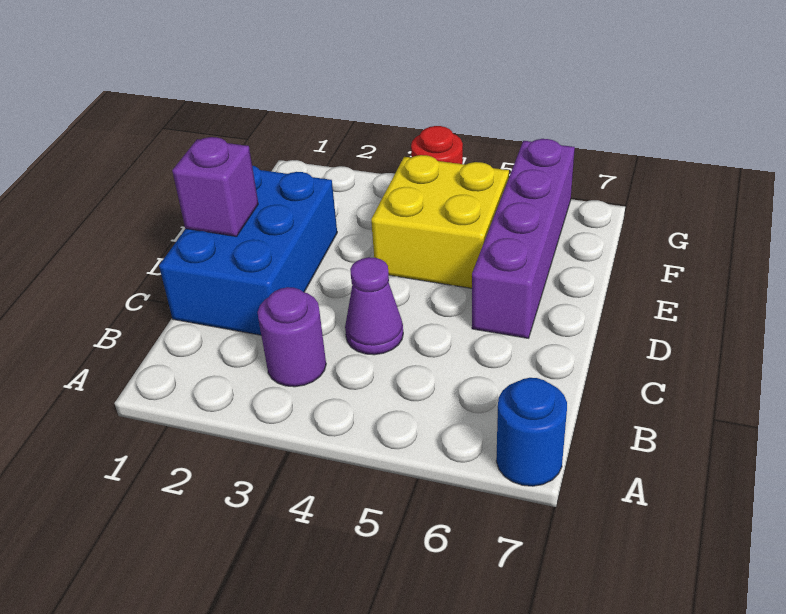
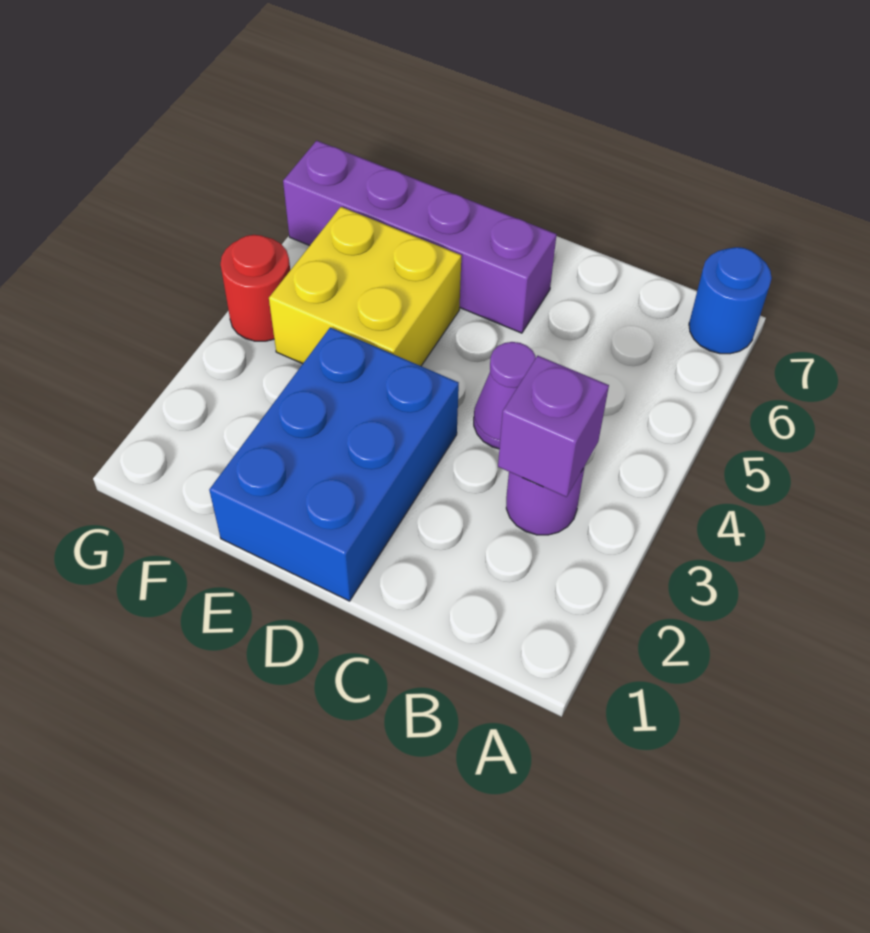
blue 2x3 brick [159,166,337,335] -> blue 2x3 brick turned to [209,327,459,601]
purple 1x1 brick [172,137,258,237] -> purple 1x1 brick moved to [498,356,609,497]

